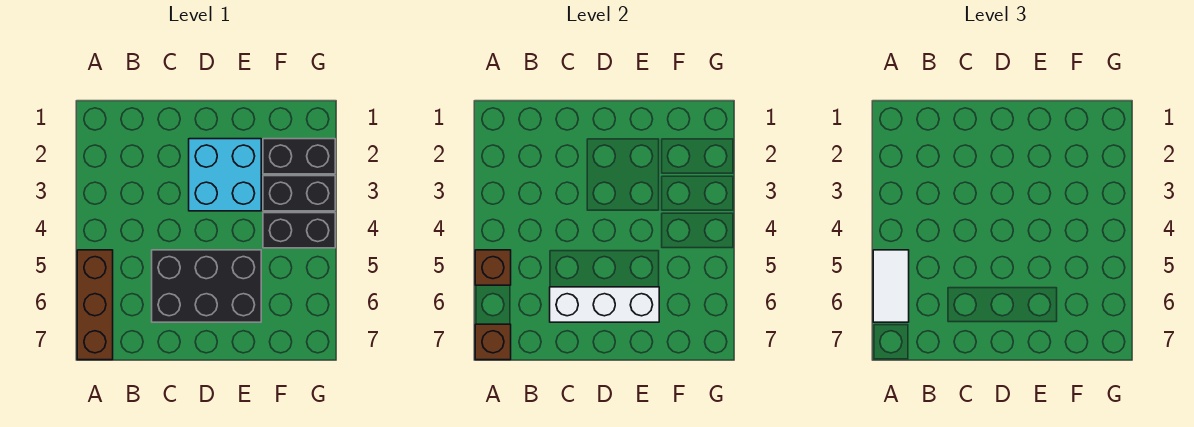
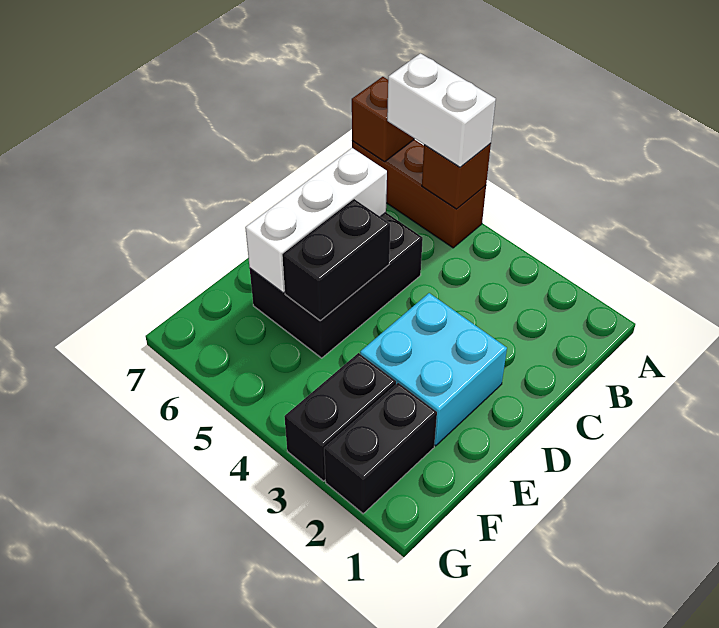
white 1x2 tile [873,250,909,322] -> white 1x2 brick [387,53,496,167]
black 1x2 brick [263,213,335,248] -> black 1x2 brick moved to [282,199,390,321]

